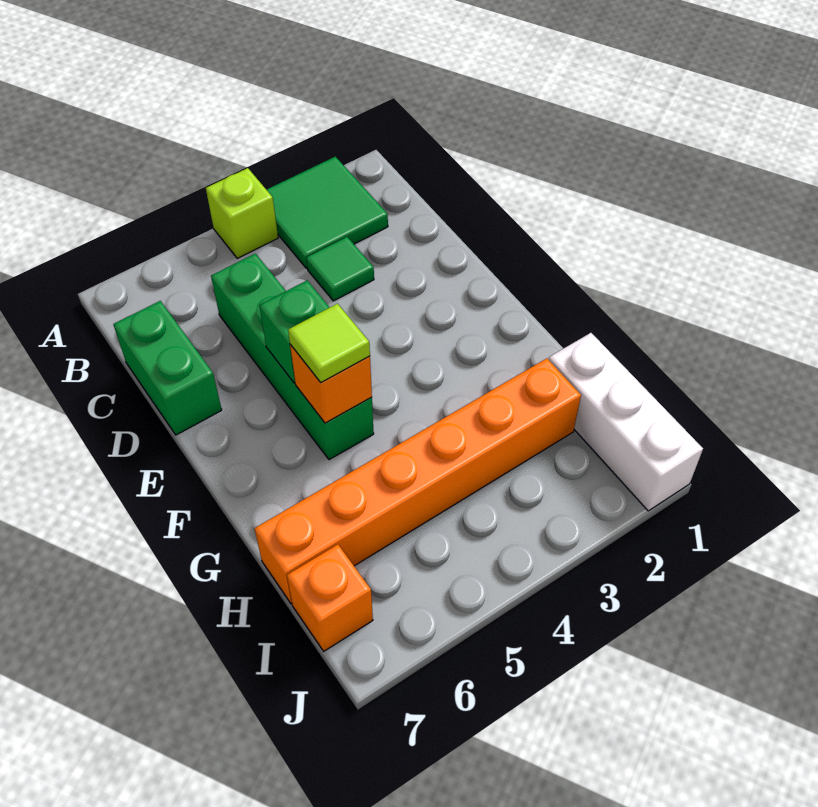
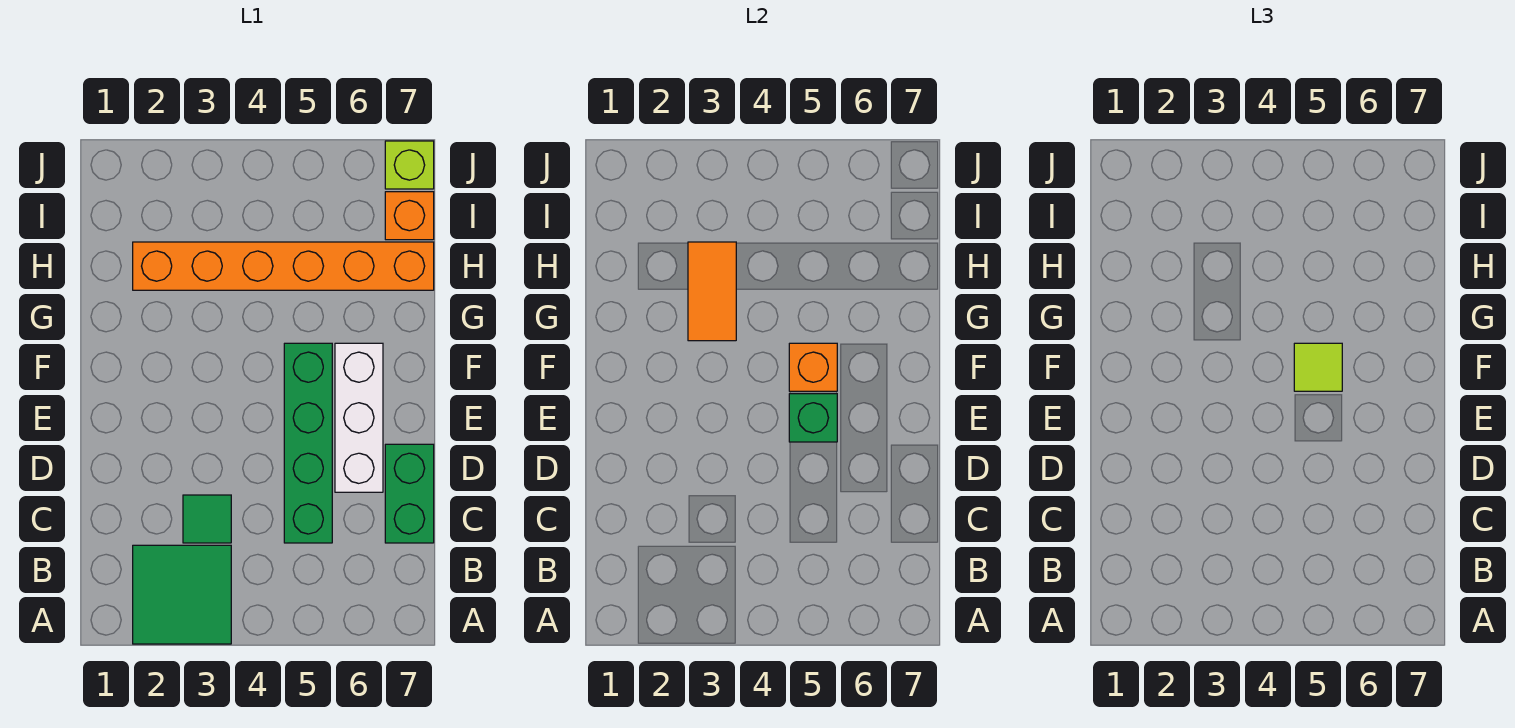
lime 1x1 brick [206,168,278,259] -> lime 1x1 brick moved to [385,141,434,189]
none -> orange 1x2 tile [688,242,736,341]
white 1x3 brick [549,333,703,511] -> white 1x3 brick moved to [335,343,383,492]

